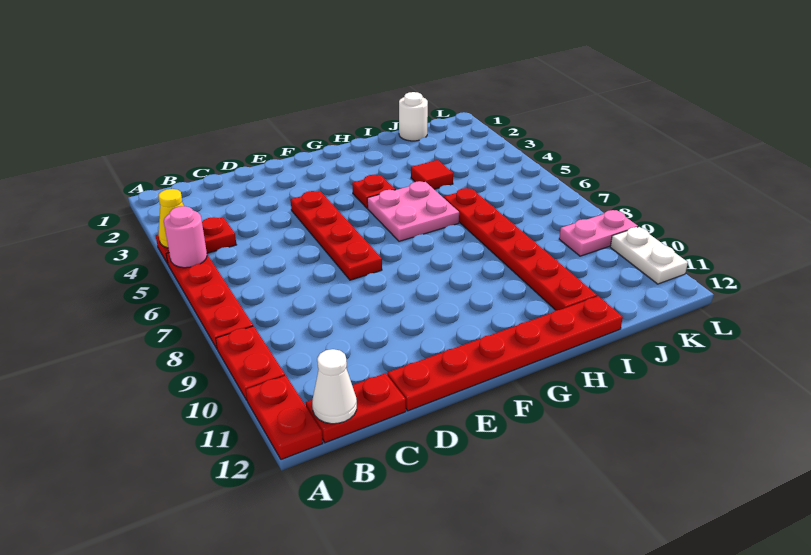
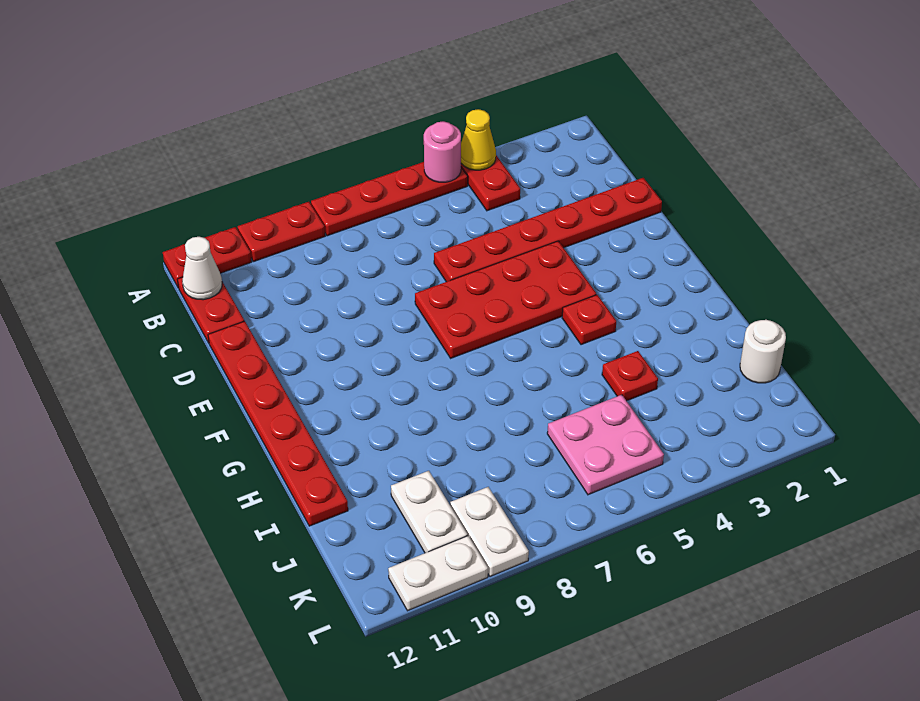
red 1x4 plate [291,191,382,280] -> red 2x4 plate [415,241,596,358]
pink 2x2 plate [367,181,459,241] -> pink 2x2 plate moved to [547,395,664,495]
red 1x1 tile [411,160,453,189] -> red 1x1 plate [602,351,658,401]
red 1x6 plate [444,188,597,310] -> red 1x6 plate moved to [434,178,662,282]
none -> white 1x2 plate [391,471,468,553]
pink 1x2 plate [559,210,638,256] -> white 1x2 plate [450,487,529,577]

